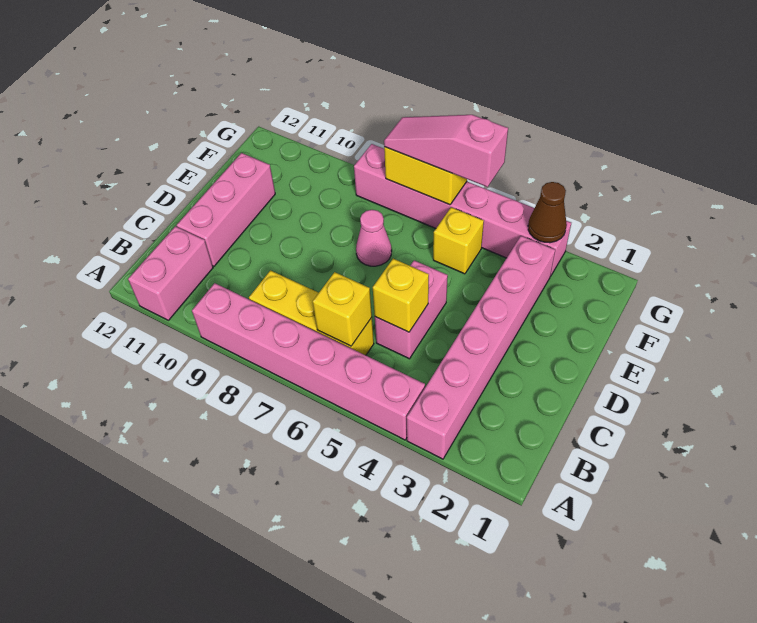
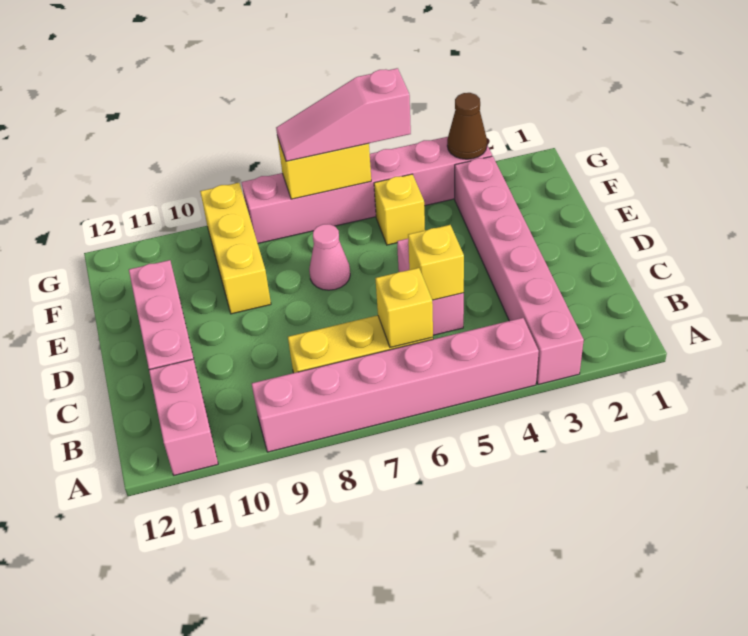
none -> yellow 1x3 brick [200,183,271,314]

